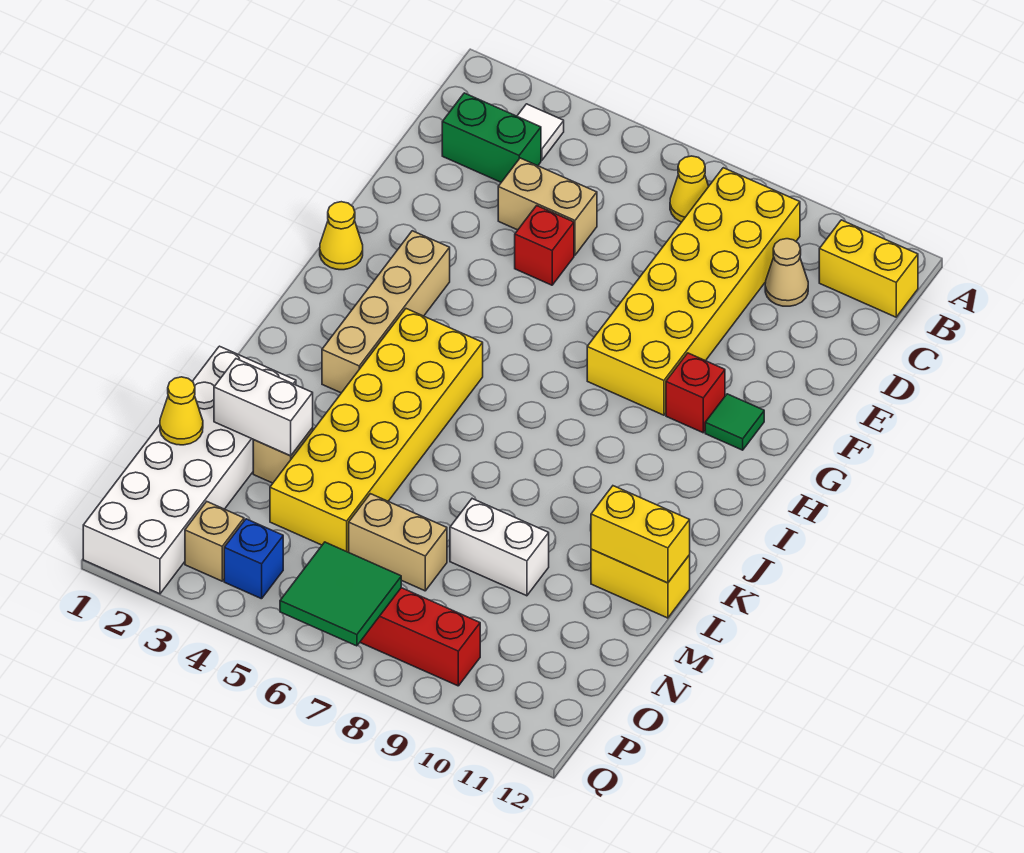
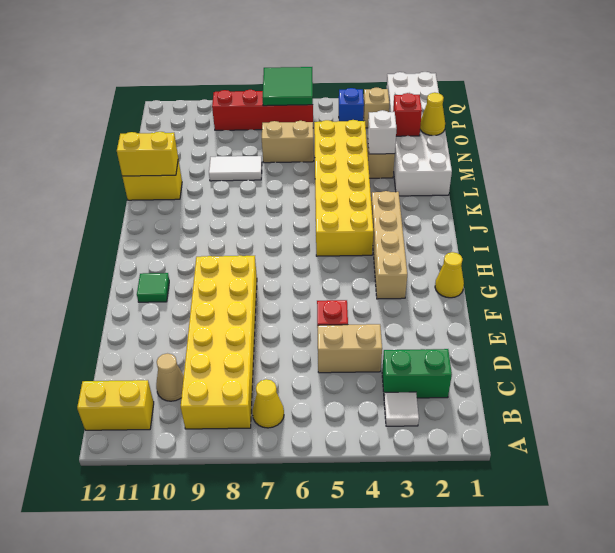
red 1x1 brick [666,353,725,433] -> red 1x1 brick moved to [393,93,422,136]
white 1x2 brick [214,359,313,456] -> white 1x1 brick [368,110,397,154]
white 1x2 brick [450,499,549,596] -> white 1x2 tile [209,156,262,181]

